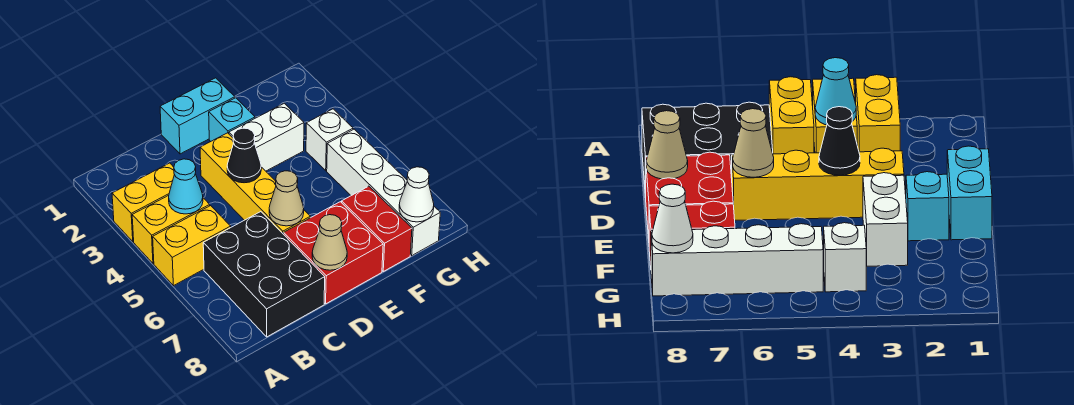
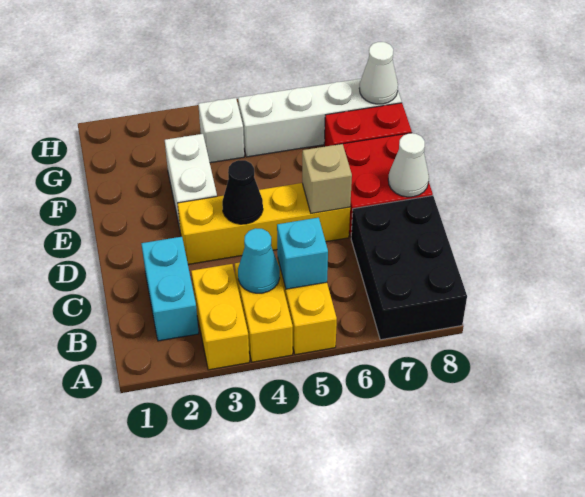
black 2x3 brick [203,212,325,337] -> black 2x3 brick turned to [351,196,467,340]
cyan 1x2 brick [160,78,235,154] -> cyan 1x2 brick moved to [141,237,199,341]
tan 1x1 cone [269,171,304,226] -> tan 1x1 brick [302,144,352,213]
tan 1x1 cone [312,215,347,270] -> white 1x1 cone [388,133,429,197]
cyan 1x1 brick [209,98,255,141] -> cyan 1x1 brick moved to [277,218,328,289]

